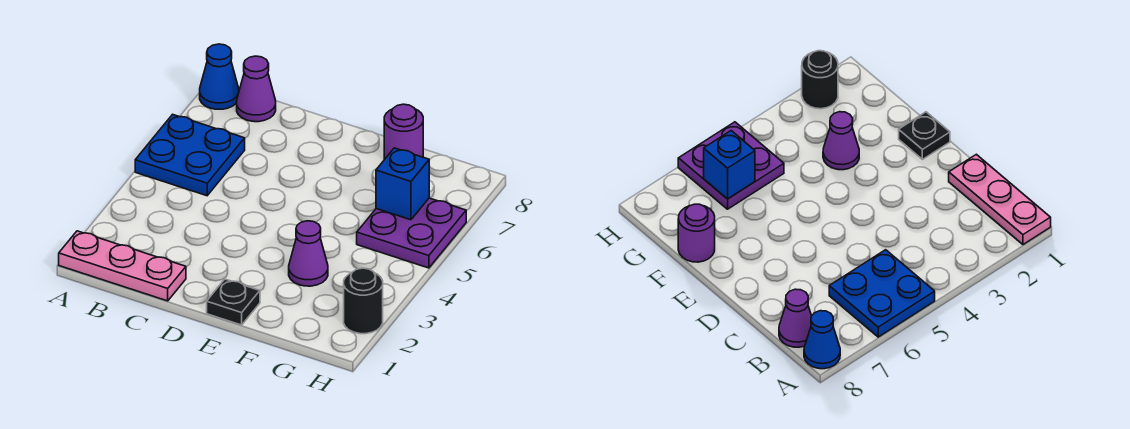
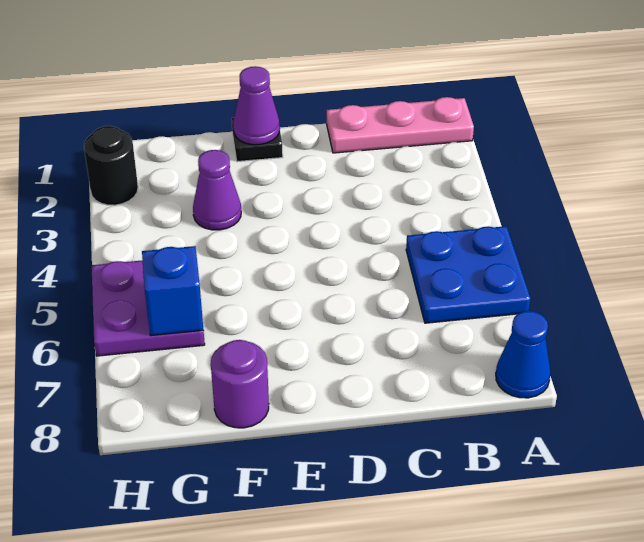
purple 1x1 cone [237,56,276,122] -> purple 1x1 cone moved to [233,66,280,145]

